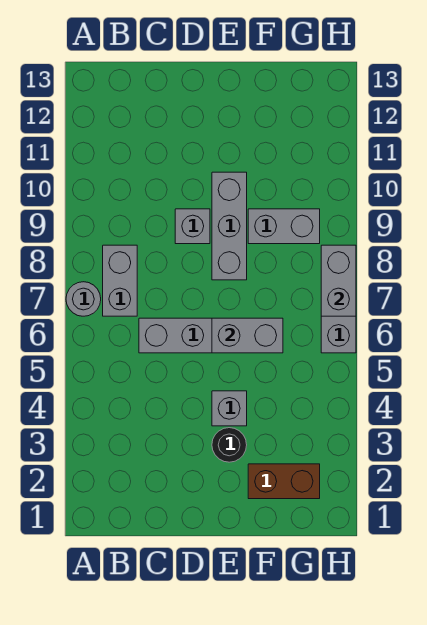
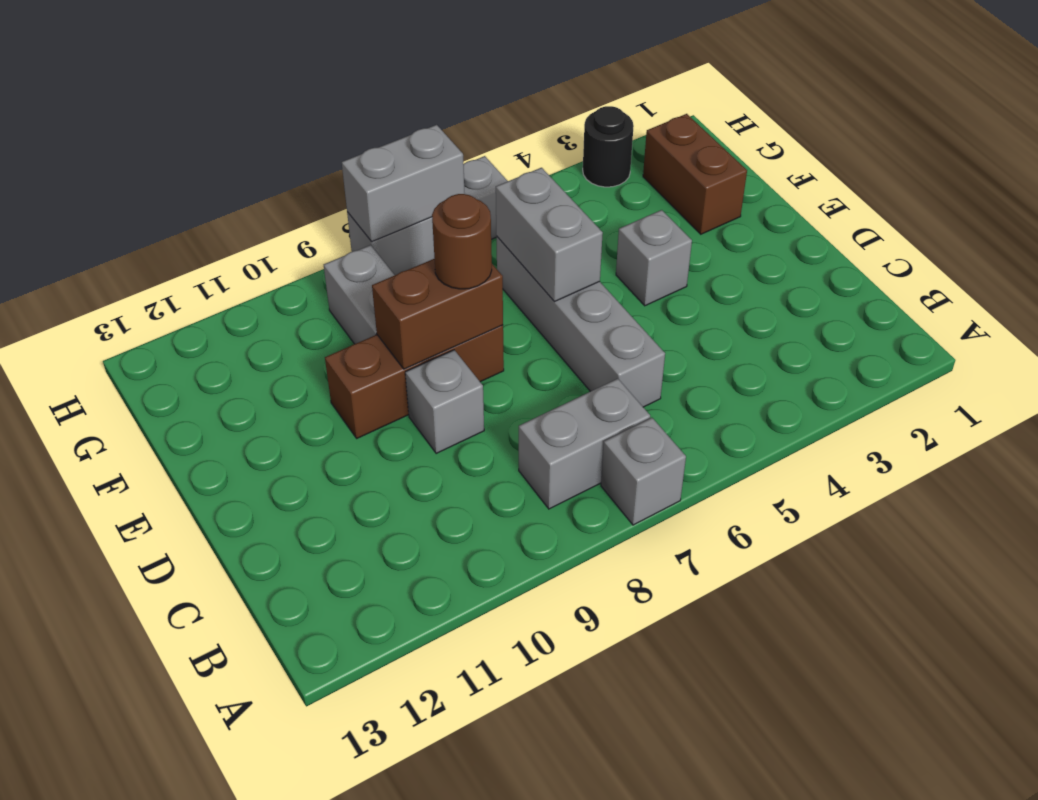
grey 1x1 round brick [66,282,101,316] -> grey 1x1 brick [601,418,686,525]
black 1x1 round brick [212,428,247,462] -> black 1x1 round brick moved to [583,106,634,187]
grey 1x3 brick [212,172,247,280] -> brown 1x3 brick [325,325,504,438]
none -> brown 1x2 brick [372,259,503,369]
none -> brown 1x1 round brick [432,194,492,289]

